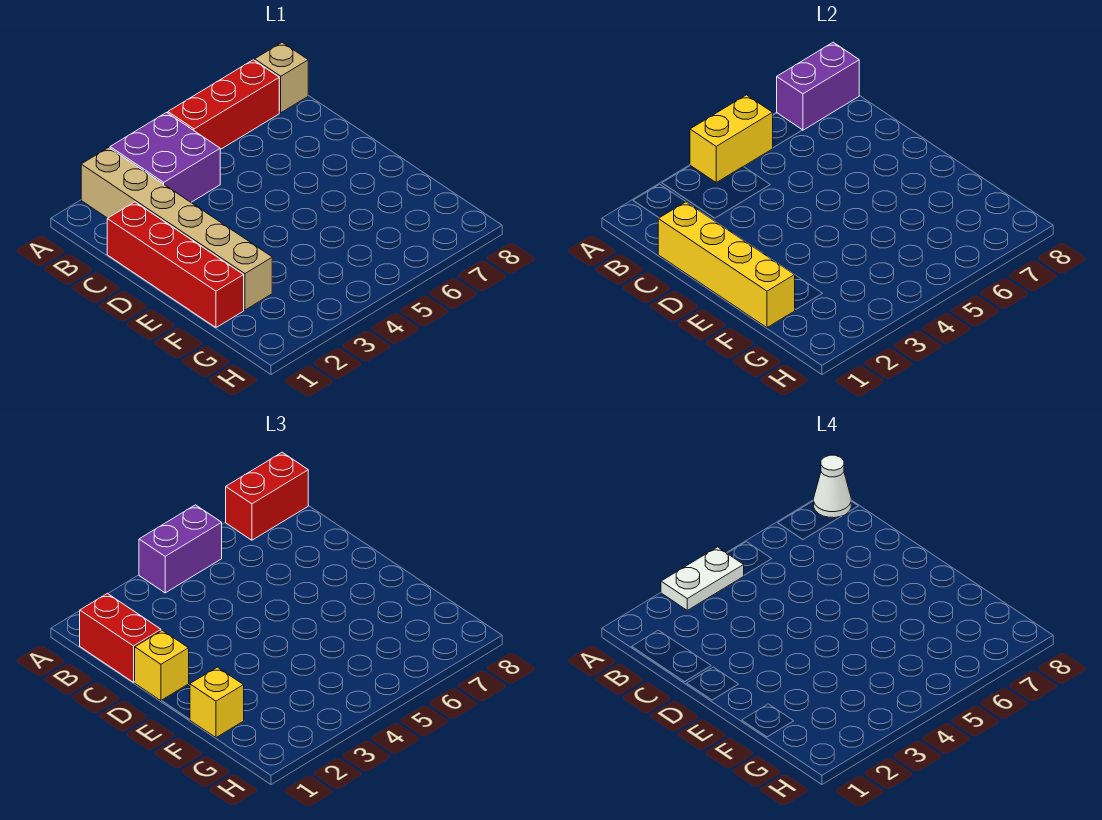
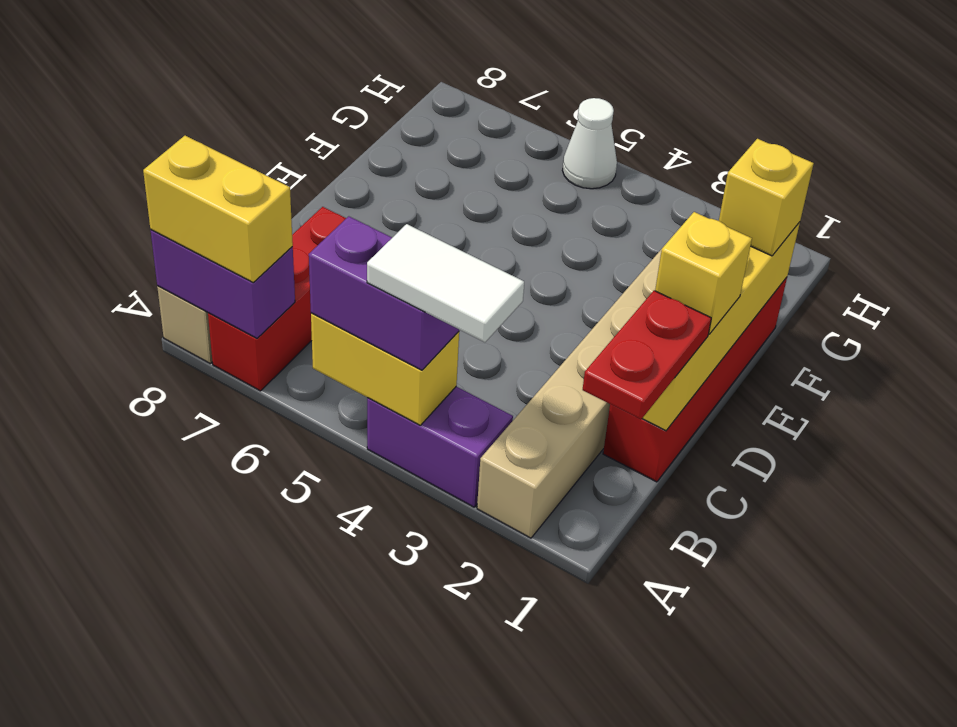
purple 2x2 brick [110,113,220,202] -> purple 1x2 brick [367,387,513,507]
white 1x2 plate [661,547,744,610] -> white 1x2 tile [367,224,524,342]
red 1x3 brick [168,60,279,150] -> red 1x3 brick turned to [208,207,346,391]
red 1x2 brick [226,452,308,540] -> yellow 1x2 brick [143,136,293,282]
white 1x1 cone [814,455,851,518] -> white 1x1 cone moved to [562,98,617,189]
red 1x2 brick [80,593,161,682] -> red 1x2 plate [583,291,711,420]

